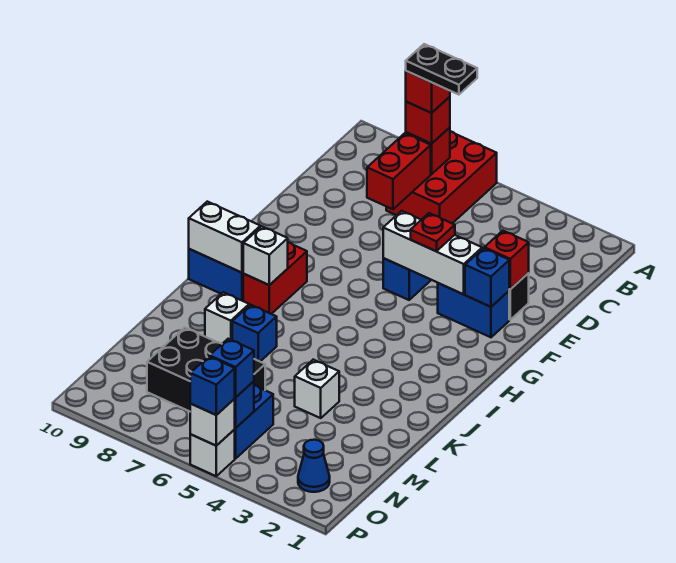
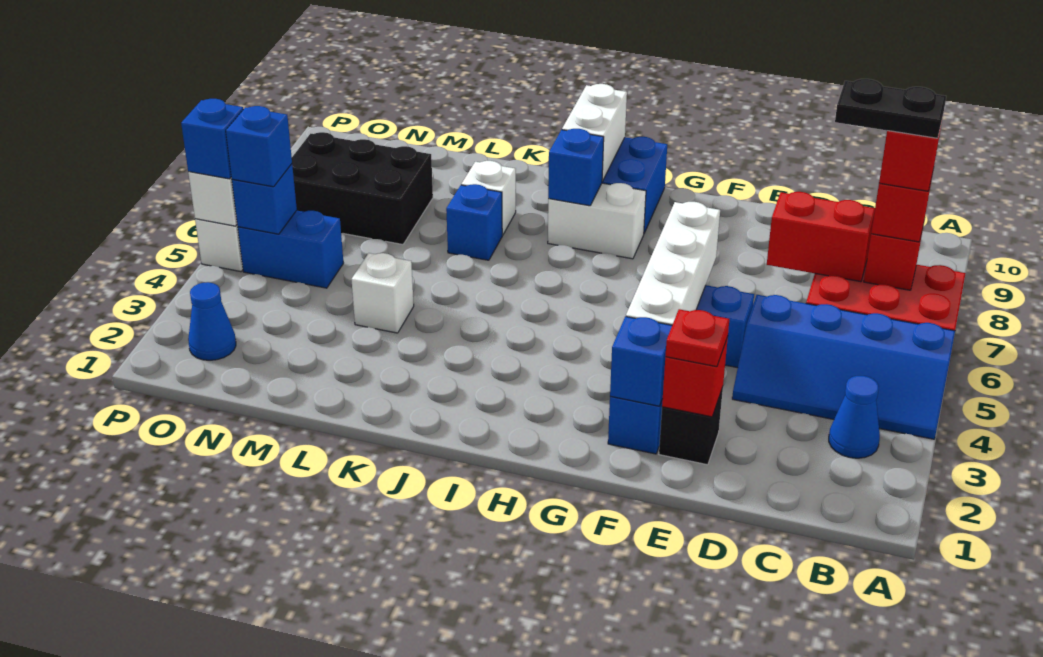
none -> blue 2x4 slope [732,295,955,439]
none -> blue 1x1 cone [829,376,880,458]
black 1x2 plate [406,44,477,95] -> black 1x2 plate turned to [835,79,946,138]
white 1x3 brick [383,211,482,294] -> white 1x4 brick [626,202,720,325]
red 1x1 plate [411,213,455,251] -> red 1x1 plate moved to [665,309,729,367]
red 1x2 brick [243,242,307,314] -> white 1x2 brick [548,183,646,259]
white 1x1 brick [243,226,288,285] -> blue 1x1 brick [548,129,604,206]
black 2x3 brick [147,328,265,411] -> black 2x3 brick turned to [292,132,433,245]

